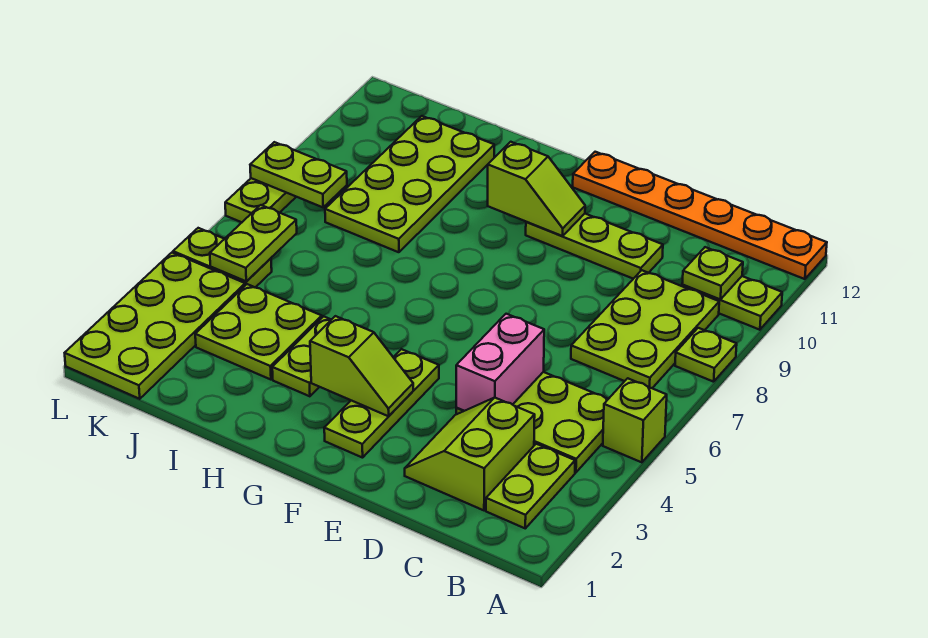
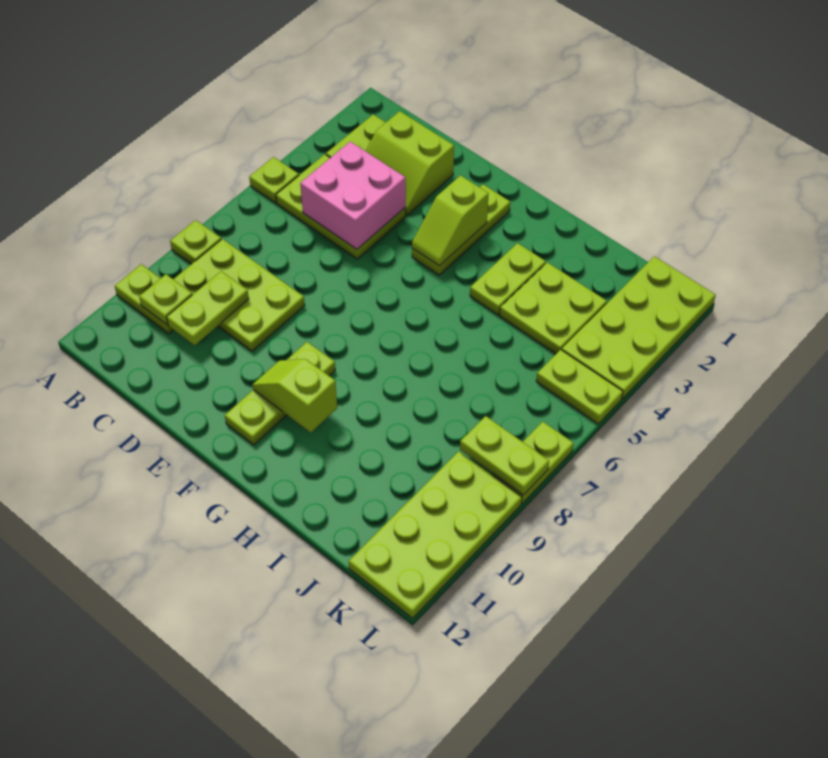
lime 1x1 brick [603,378,667,462] -> lime 1x1 plate [249,157,299,203]
orange 1x6 plate [573,152,827,279] -> none
lime 2x3 plate [571,270,719,388] -> lime 2x3 plate turned to [173,239,305,351]
lime 2x2 slope [405,398,535,510] -> lime 2x2 slope turned to [366,111,454,216]
pink 1x2 brick [456,314,544,411] -> pink 2x2 brick [300,142,406,249]
lime 1x3 plate [526,214,663,279] -> lime 1x3 plate turned to [225,342,335,445]
lime 1x2 slope [310,316,413,416] -> lime 1x2 slope turned to [412,175,489,266]
lime 2x4 plate [325,116,494,252] -> lime 2x4 plate moved to [349,451,522,618]
lime 1x2 plate [210,205,297,282] -> lime 1x2 plate moved to [167,271,249,345]

